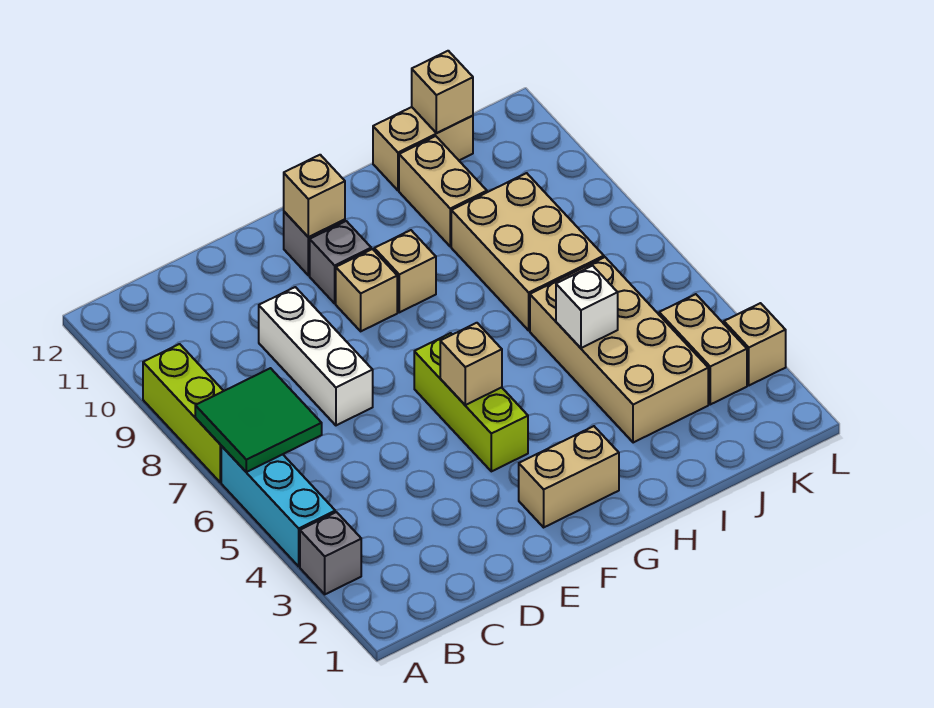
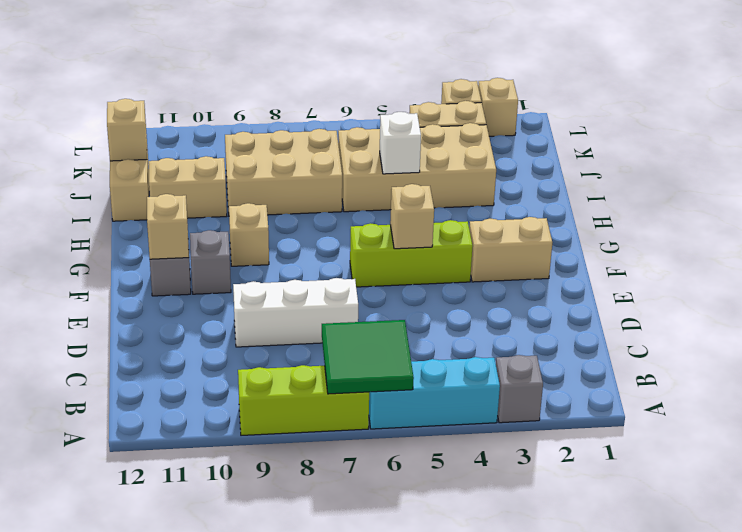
tan 1x2 brick [519,426,619,527] -> tan 1x2 brick turned to [469,217,552,282]
tan 1x1 brick [336,249,397,331] -> tan 1x1 brick moved to [478,78,518,136]

